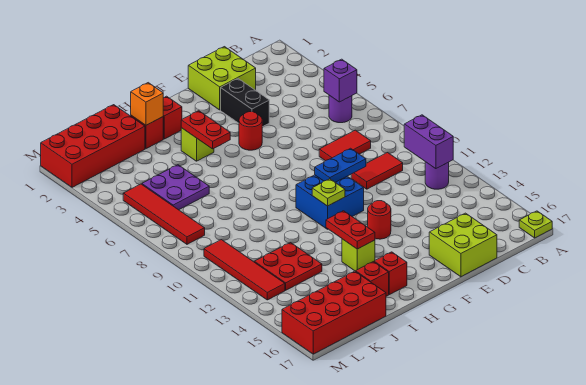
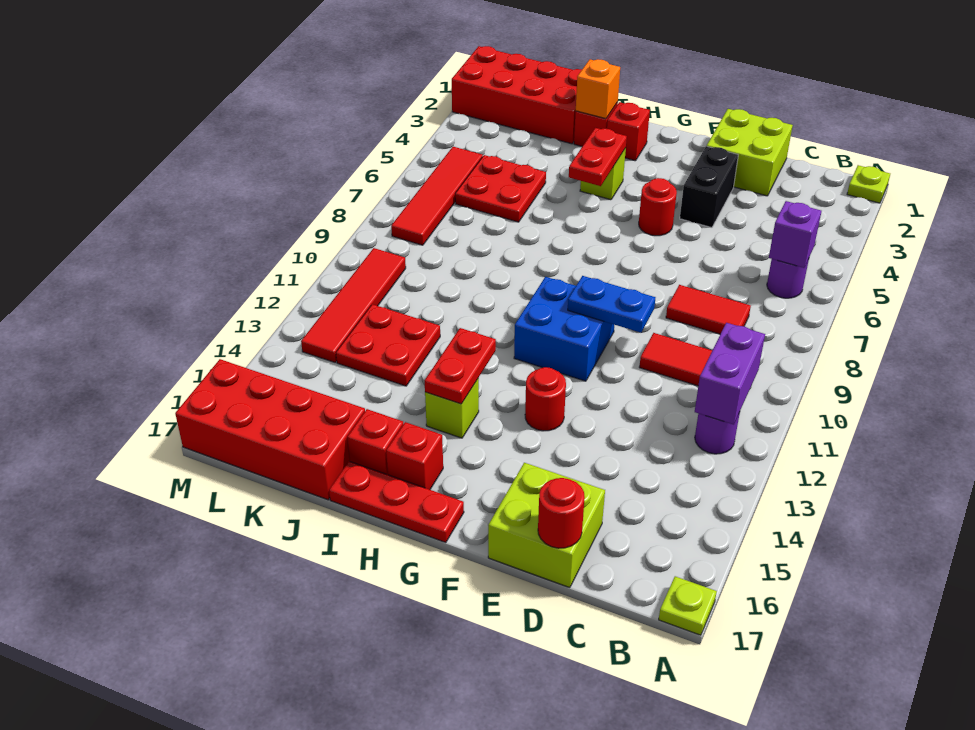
none -> red 1x1 round brick [538,478,585,548]
lime 1x1 plate [312,179,345,206] -> lime 1x1 plate moved to [847,165,890,203]
none -> red 1x3 plate [329,461,464,543]
purple 2x2 plate [142,165,209,210] -> red 2x2 plate [455,155,546,222]

